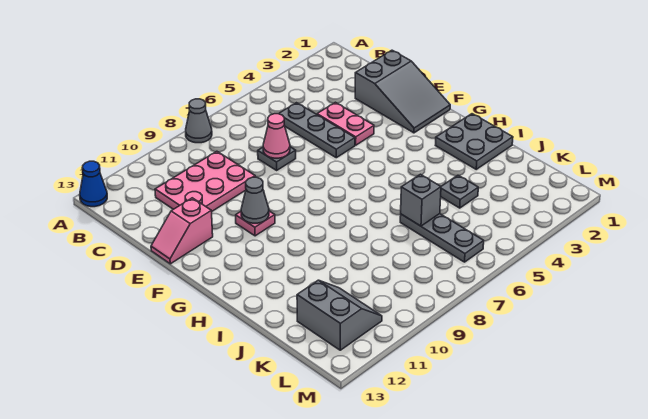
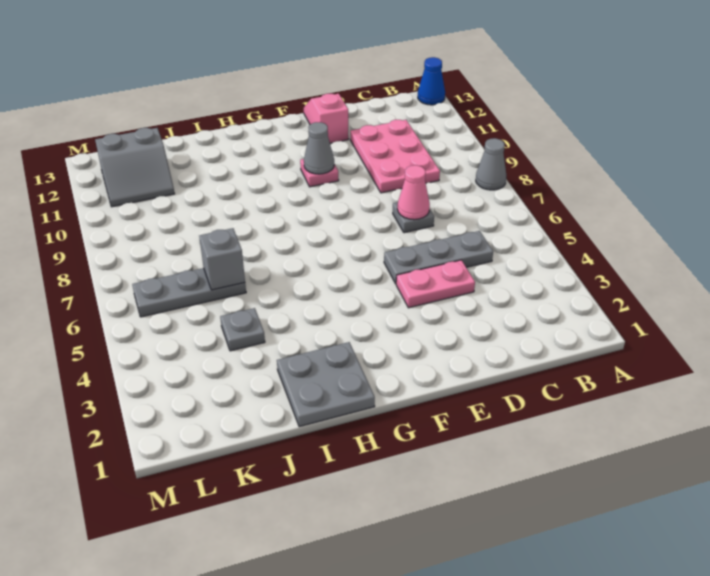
grey 2x3 slope [355,50,450,133] -> none

